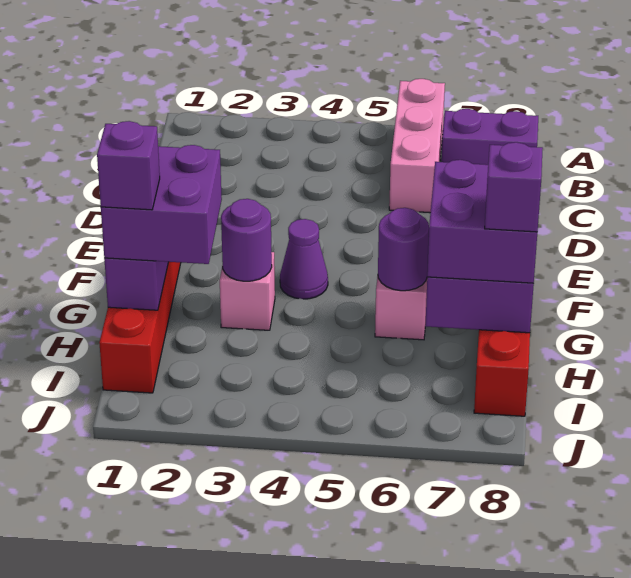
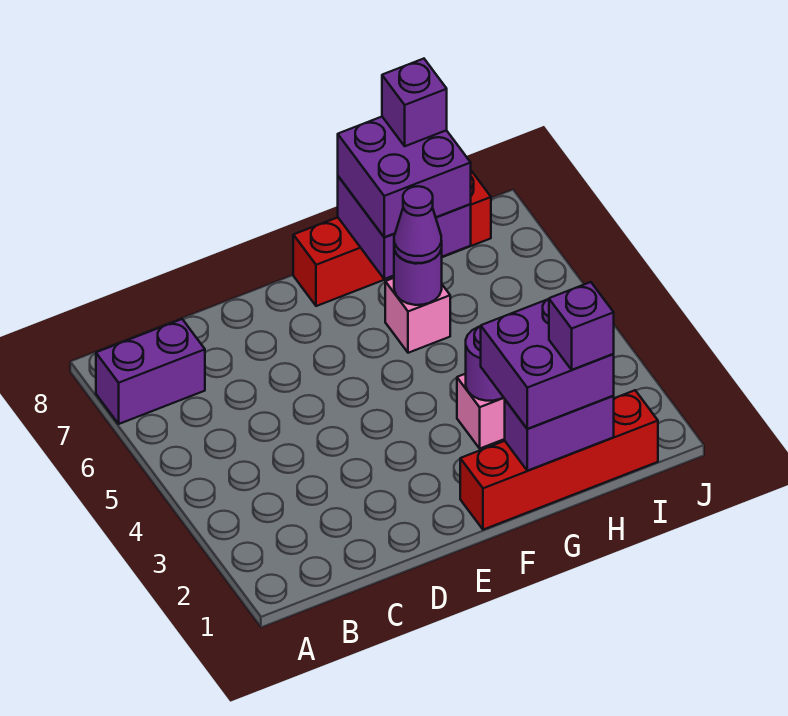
pink 1x3 brick [389,79,445,213] -> none
purple 1x2 brick [441,109,538,165] -> purple 1x2 brick turned to [96,319,205,424]
purple 1x1 cone [280,219,328,299] -> purple 1x1 cone moved to [394,186,442,263]

